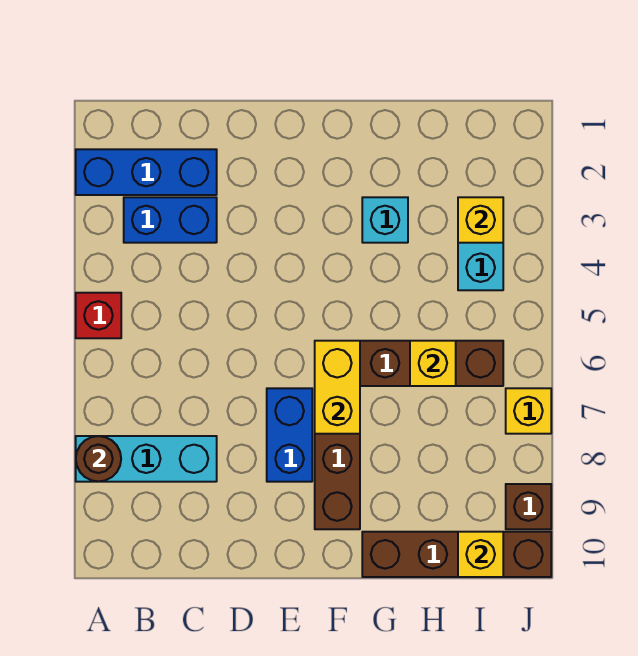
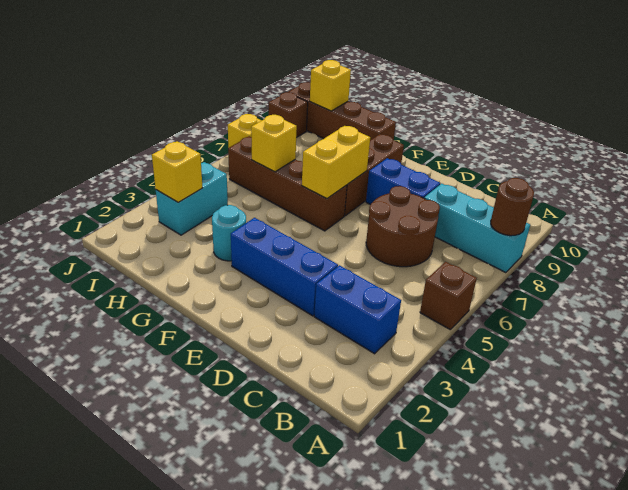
blue 1x3 brick [76,149,217,195] -> blue 1x3 brick moved to [231,218,338,316]
red 1x1 brick [76,293,121,338] -> brown 1x1 brick [420,262,477,330]
none -> brown 2x2 round brick [366,186,440,267]
blue 1x2 brick [267,388,312,482] -> blue 1x2 brick turned to [366,158,440,204]
cyan 1x1 brick [362,197,408,243] -> cyan 1x1 round brick [212,205,246,261]

